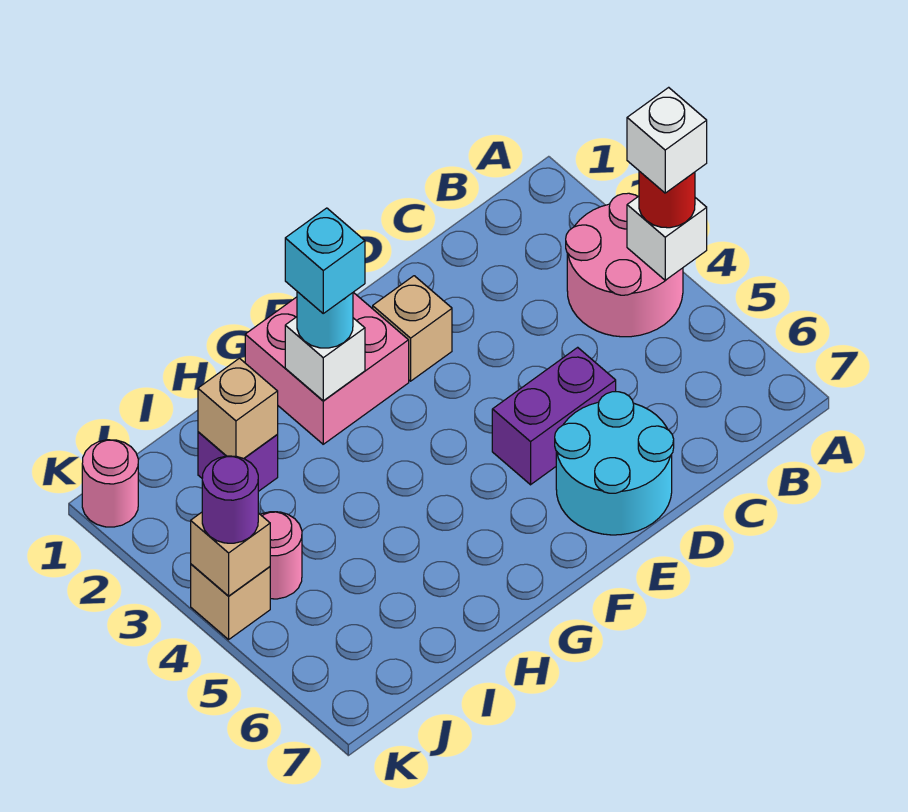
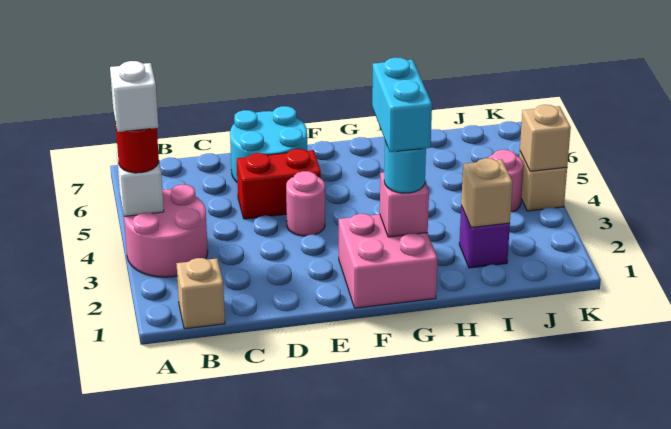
purple 1x2 brick [492,347,616,485] -> red 1x2 brick [237,149,321,219]
tan 1x1 brick [373,276,452,381] -> tan 1x1 brick moved to [176,258,225,329]
white 1x1 brick [285,317,365,401] -> pink 1x1 brick [380,172,429,237]
cyan 1x1 brick [285,208,365,313] -> cyan 1x2 brick [372,58,432,152]
pink 1x1 round brick [82,440,138,527] -> pink 1x1 round brick moved to [286,171,325,236]
purple 1x1 round brick [202,456,258,543] -> none

